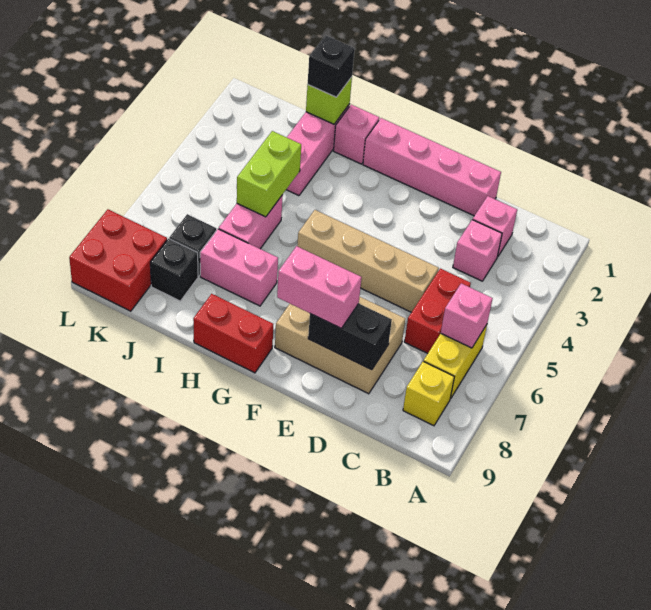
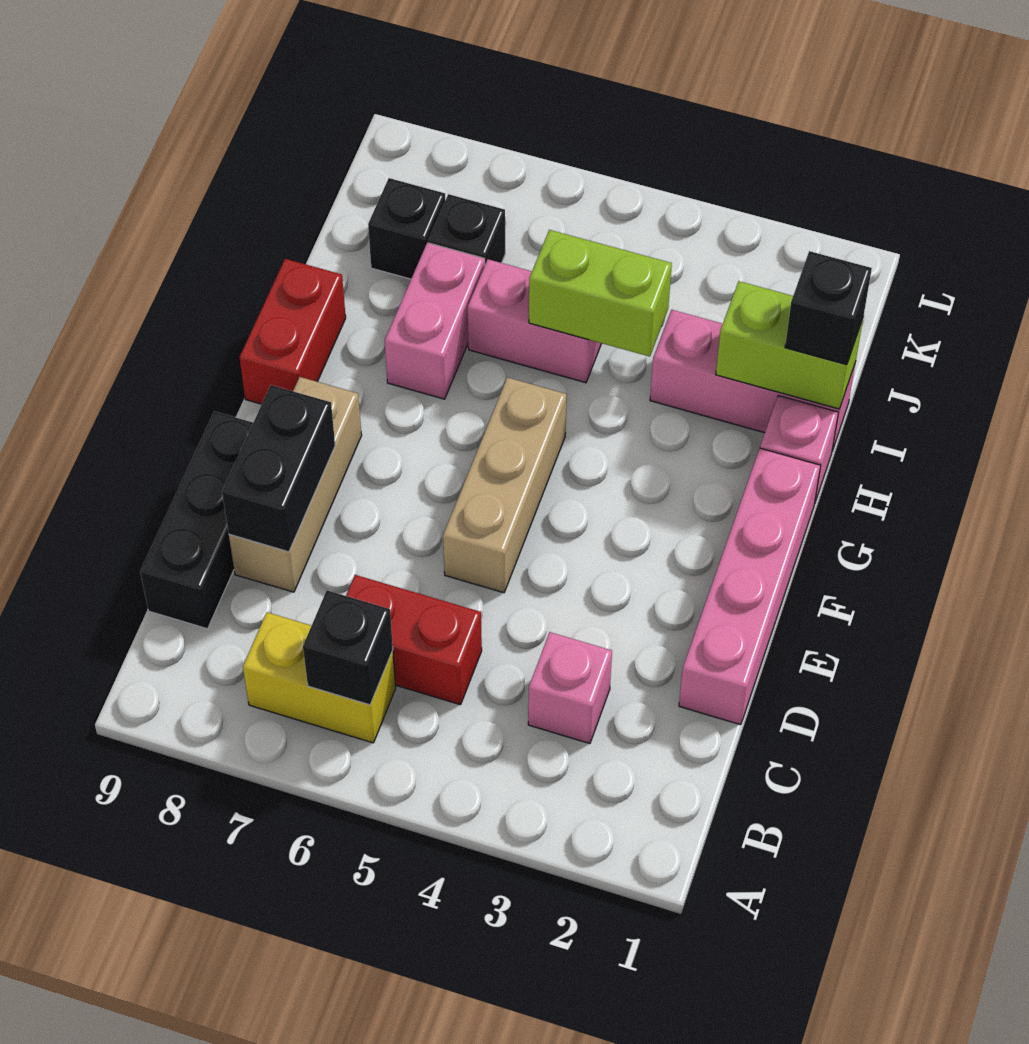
pink 1x1 brick [441,283,493,348] -> black 1x1 brick [303,591,393,705]
yellow 1x1 brick [403,361,454,426] -> none
pink 1x1 brick [473,196,517,257] -> none
none -> black 1x3 brick [140,411,253,629]
tan 1x4 brick [297,210,439,312] -> tan 1x3 brick [443,377,567,593]
tan 2x3 brick [275,297,405,394] -> tan 1x3 brick [229,377,362,592]
pink 1x2 brick [277,246,362,329] -> none
lime 1x1 brick [306,77,352,124] -> lime 1x2 brick [716,281,864,409]
red 2x2 brick [69,209,167,311] -> none

